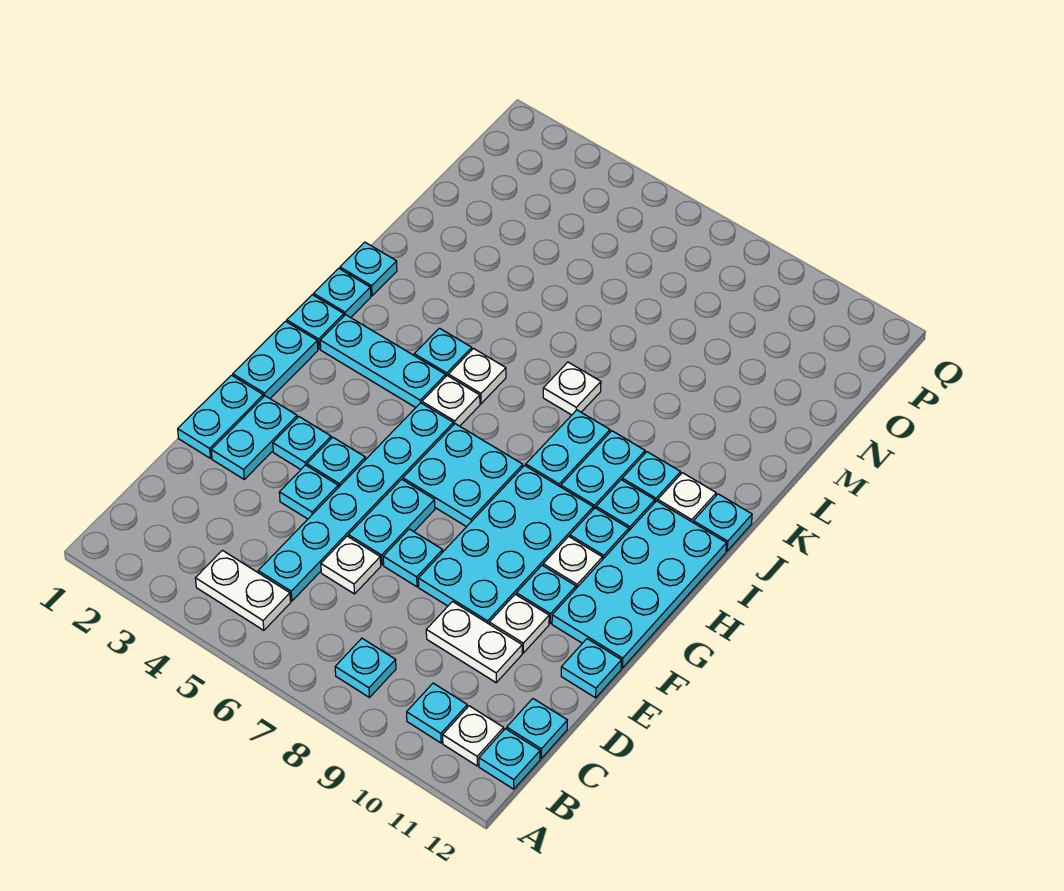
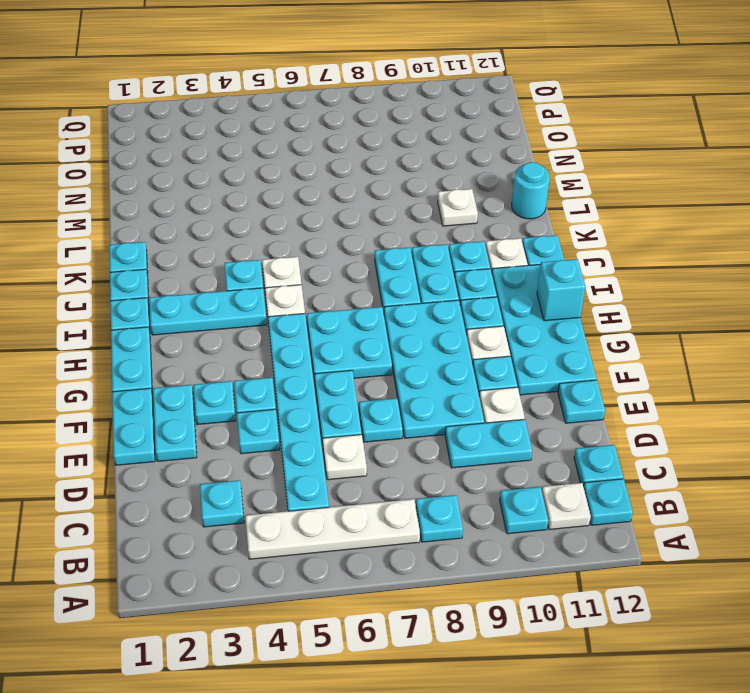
white 1x2 plate [195,550,291,630] -> white 1x4 plate [245,499,420,559]
none -> cyan 1x1 plate [200,480,244,527]
white 1x2 plate [426,602,522,683] -> cyan 1x2 plate [445,419,532,468]
none -> cyan 1x1 brick [537,259,585,321]
white 1x1 plate [543,362,601,415] -> white 1x1 plate moved to [438,189,478,226]
none -> cyan 1x1 round brick [512,162,550,219]

